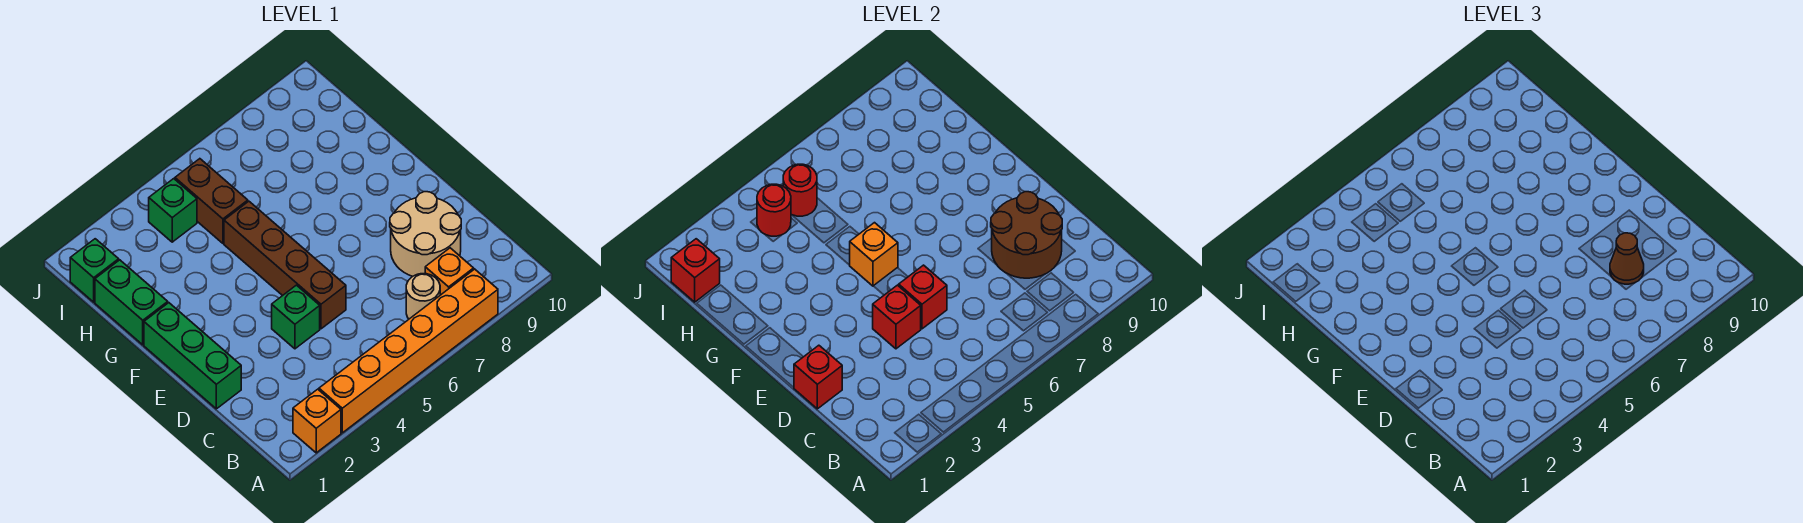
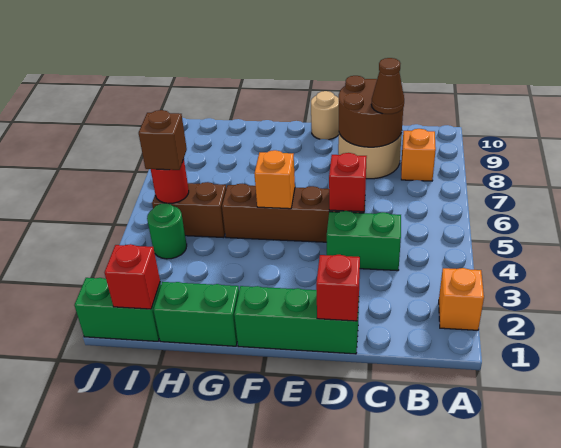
orange 1x6 brick [319,269,498,433] -> none
tan 1x1 round brick [406,274,440,319] -> tan 1x1 round brick moved to [311,91,339,140]
green 1x1 brick [272,285,320,349] -> green 1x2 brick [327,211,401,271]
red 1x1 brick [873,285,921,349] -> none
green 1x1 brick [70,239,119,302] -> green 1x2 brick [74,278,161,341]
green 1x1 brick [149,179,197,242] -> green 1x1 round brick [147,203,187,259]
red 1x1 round brick [757,184,791,236] -> none
none -> brown 1x1 brick [139,110,187,170]

